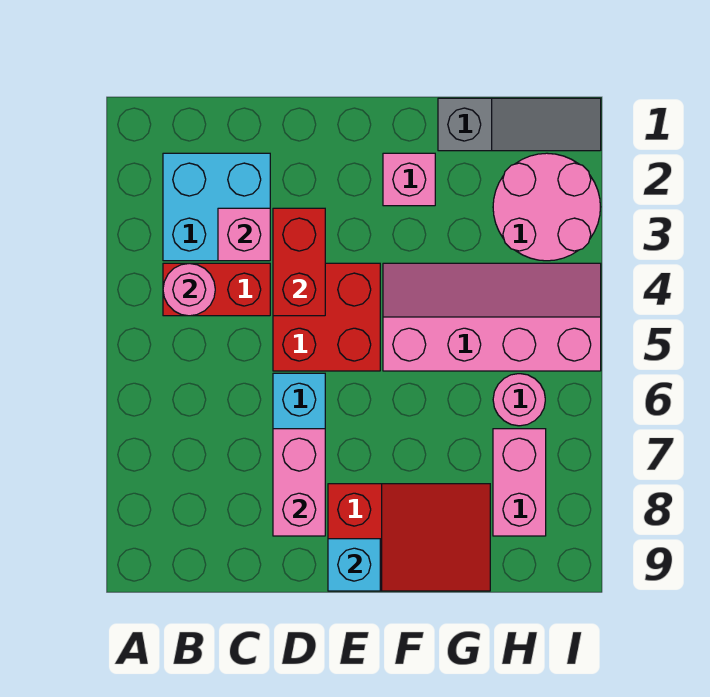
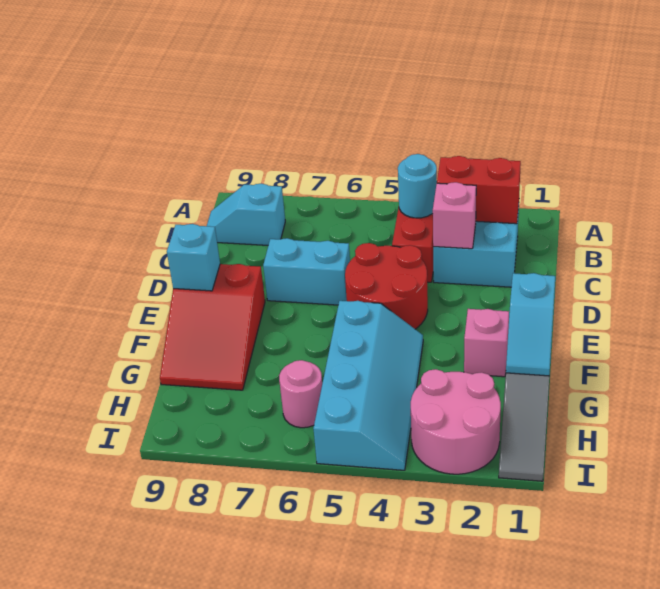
pink 1x1 round brick [163,263,215,316] -> cyan 1x1 round brick [398,154,437,218]
none -> cyan 1x2 slope [207,184,285,245]
red 1x2 brick [273,208,325,316] -> red 1x2 brick moved to [437,156,521,224]
red 2x2 brick [273,263,380,371] -> red 2x2 round brick [345,243,428,329]
pink 1x2 brick [273,429,325,536] -> none
none -> cyan 1x2 slope [506,273,555,376]
pink 2x4 slope [383,263,601,371] -> cyan 2x4 slope [313,301,423,470]
pink 1x2 brick [493,429,546,536] -> none

